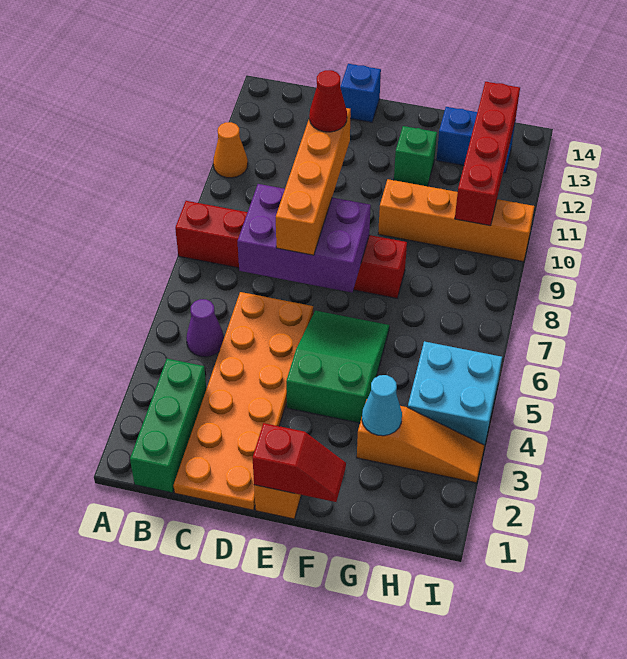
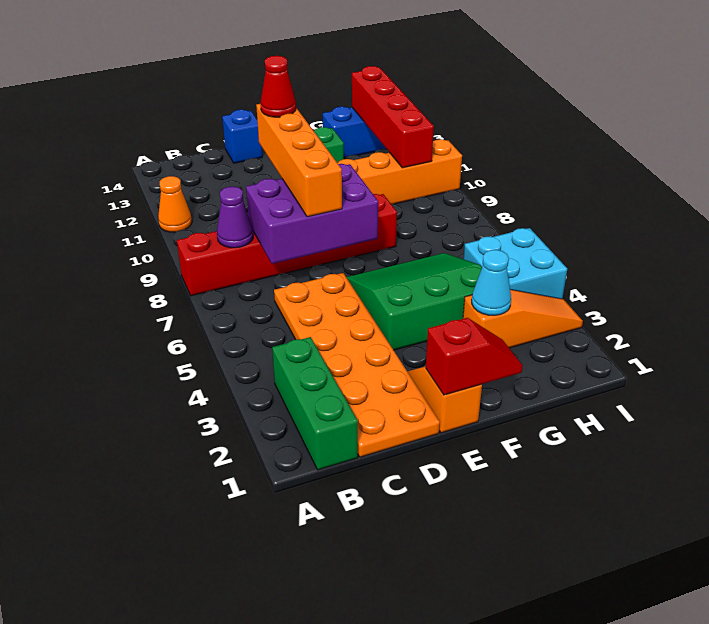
purple 1x1 cone [186,299,224,357] -> purple 1x1 cone moved to [217,187,253,248]
green 2x3 slope [286,311,389,423] -> green 3x3 slope [346,253,482,350]

